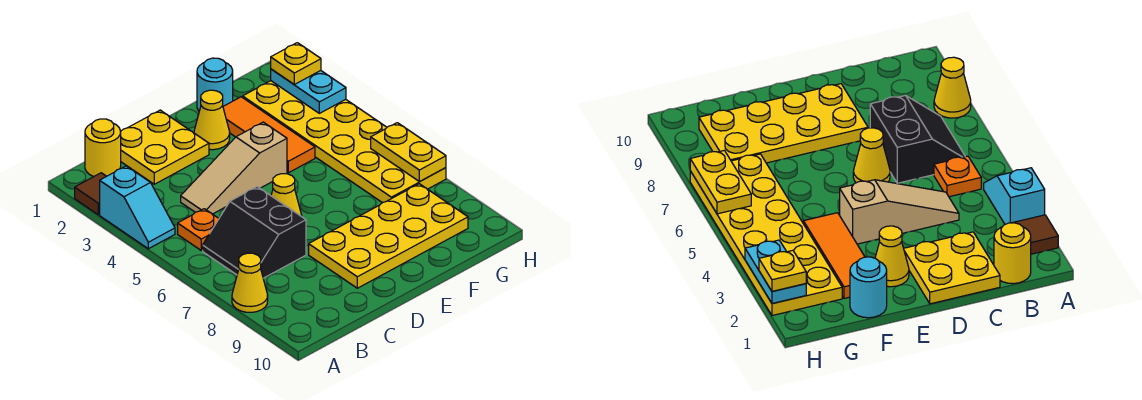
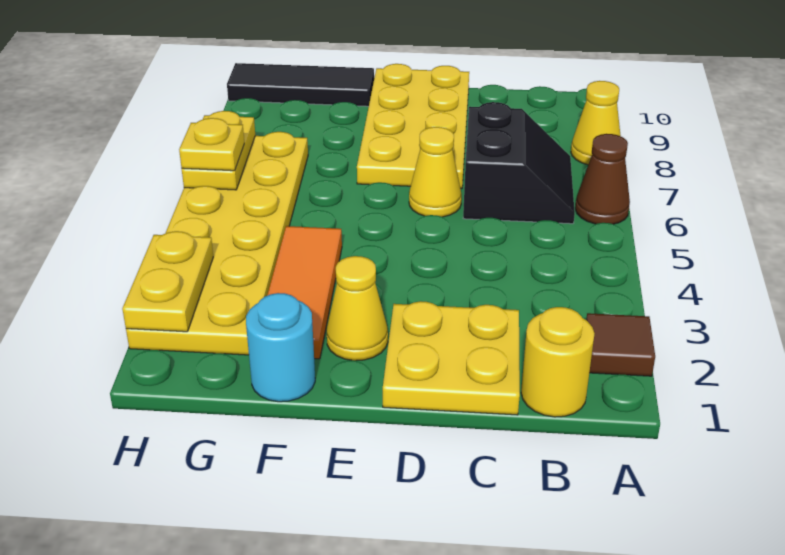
cyan 1x2 slope [100,166,175,249] -> none
none -> brown 1x1 cone [575,134,630,224]
orange 1x1 plate [178,209,219,250] -> none
tan 1x3 slope [181,122,287,214] -> none
yellow 2x4 plate [309,184,468,288] -> yellow 2x4 plate turned to [357,64,469,189]
none -> black 1x3 tile [227,63,374,106]
cyan 1x2 plate [271,69,346,113] -> yellow 1x2 plate [122,231,213,332]
yellow 1x1 plate [271,43,321,84] -> yellow 1x1 plate moved to [179,118,244,171]

